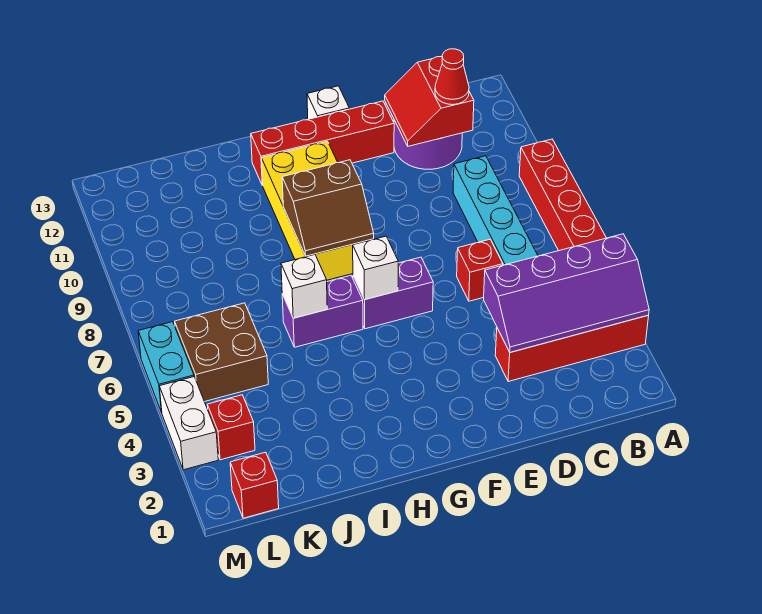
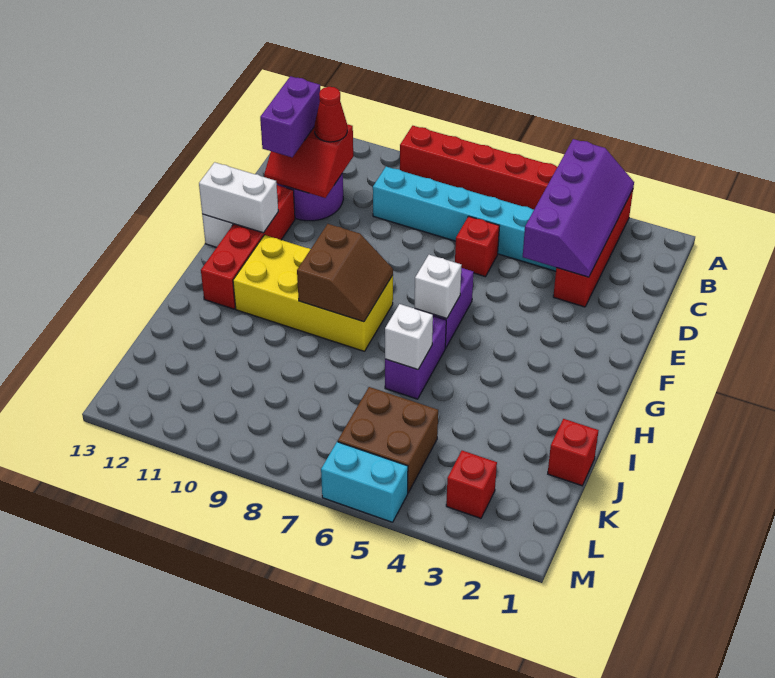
none -> purple 1x2 brick [260,76,320,157]
red 1x1 brick [230,452,279,518] -> red 1x1 brick moved to [548,419,599,486]
white 1x2 brick [159,377,218,470] -> white 1x2 brick moved to [199,162,278,233]

